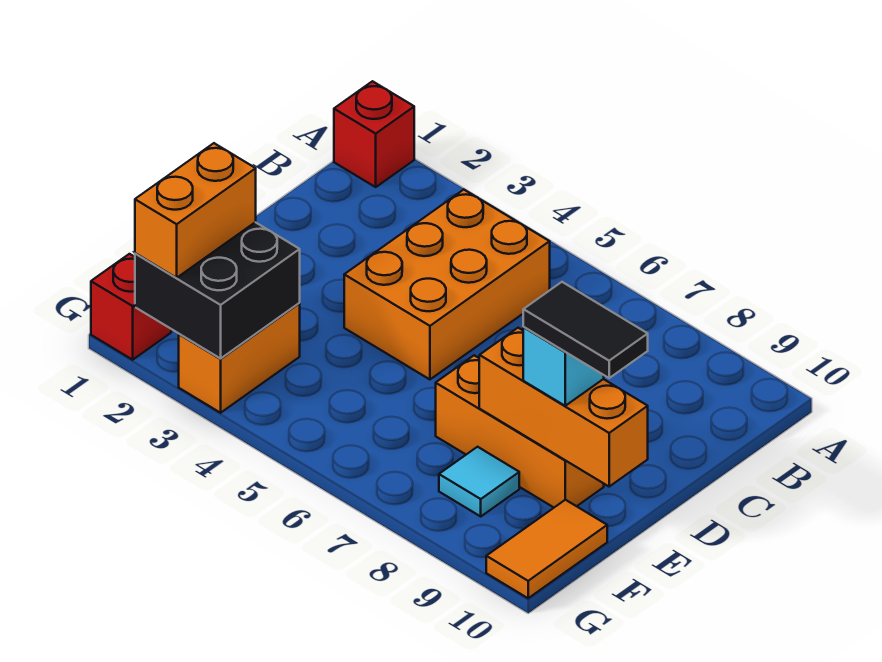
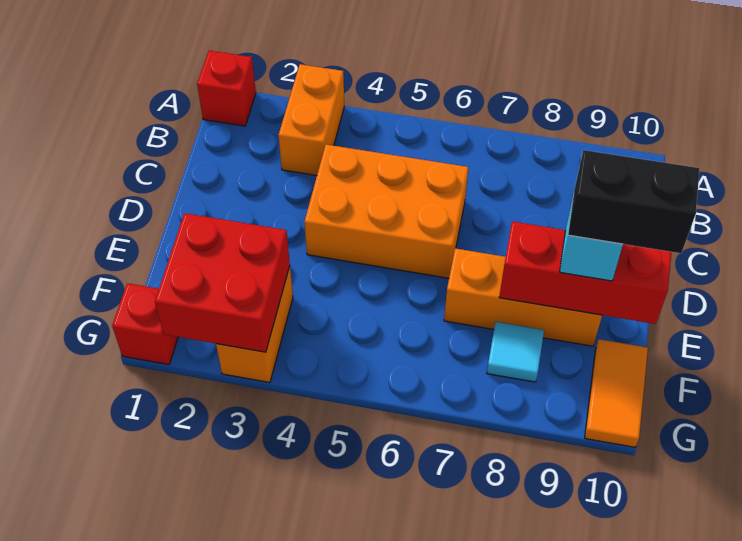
orange 2x3 brick [344,190,550,379] -> orange 2x3 brick turned to [304,144,468,278]
orange 1x3 brick [479,328,648,486] -> red 1x3 brick [499,221,671,324]
black 1x2 tile [523,282,648,378] -> black 1x2 brick [568,150,700,253]
black 2x2 brick [135,222,300,359] -> red 2x2 brick [155,213,290,352]
orange 1x2 brick [135,143,256,278] -> orange 1x2 brick moved to [278,64,344,175]

